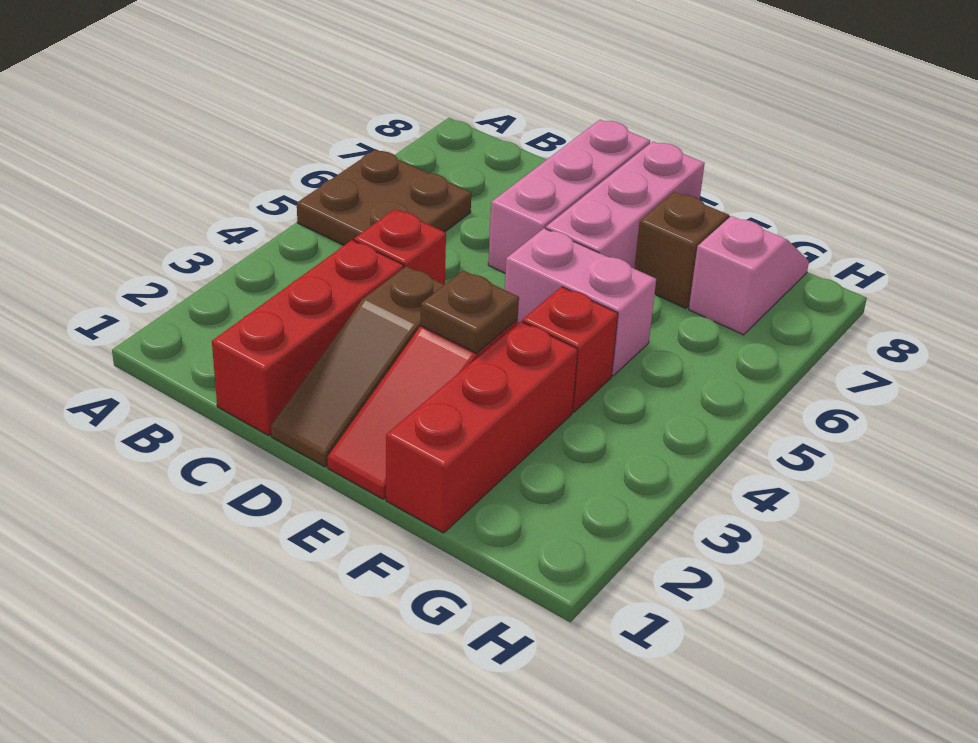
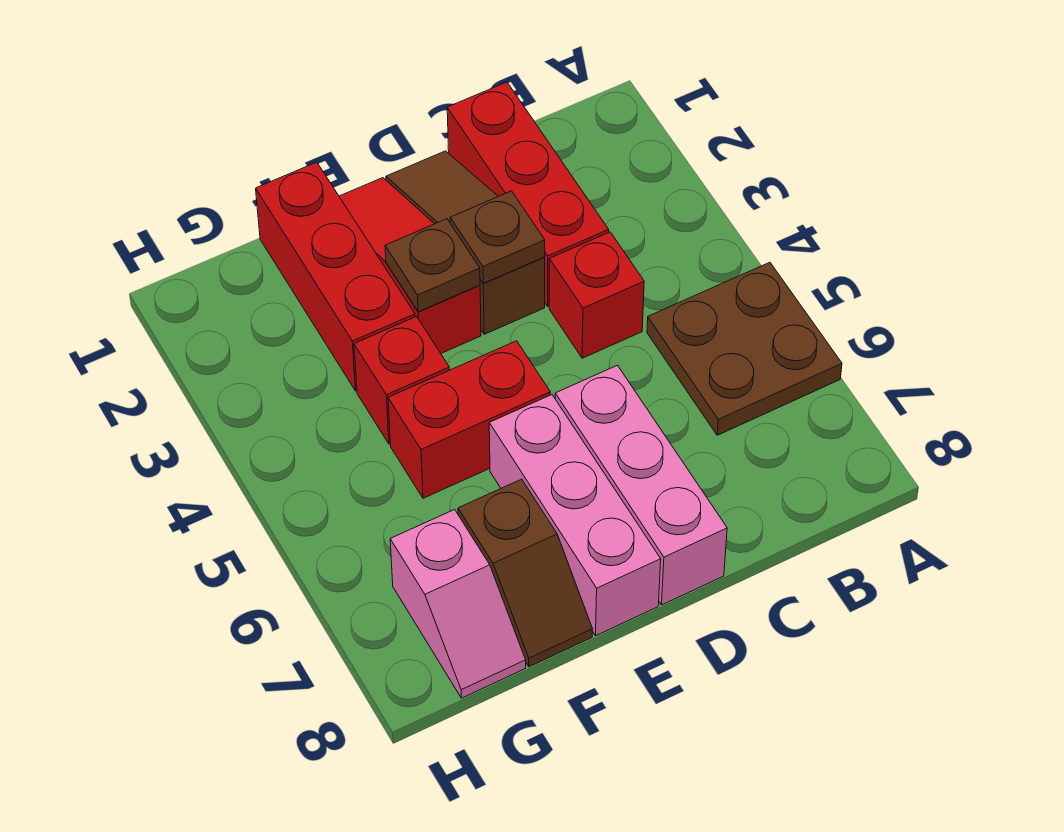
none -> brown 1x1 plate [450,191,545,283]
pink 1x2 brick [505,228,656,376] -> red 1x2 brick [388,341,550,498]

